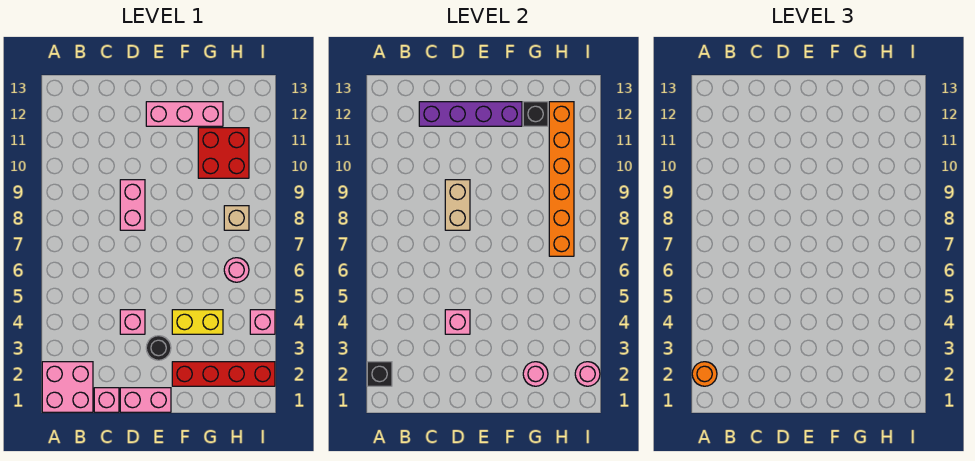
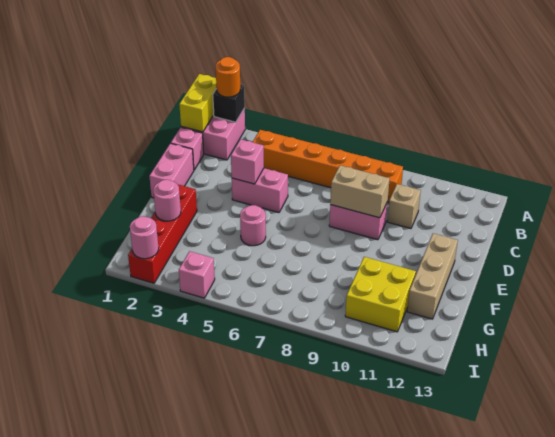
purple 1x4 brick [419,102,522,126] -> none
pink 1x1 brick [120,310,145,334] -> pink 1x2 brick [232,168,288,213]
black 1x1 round brick [146,336,171,360] -> none
pink 1x3 brick [146,102,223,126] -> tan 1x3 brick [407,233,458,319]
yellow 1x2 brick [172,310,223,334] -> yellow 1x2 brick moved to [179,74,216,132]
red 2x2 brick [198,128,249,178] -> yellow 2x2 brick [345,257,416,332]
black 1x1 brick [523,102,548,126] -> none
pink 1x1 round brick [224,258,249,282] -> pink 1x1 round brick moved to [240,205,266,246]
orange 1x6 brick [549,102,574,256] -> orange 1x6 brick moved to [253,130,403,203]
tan 1x1 brick [224,206,249,230] -> tan 1x1 brick moved to [387,184,421,228]

